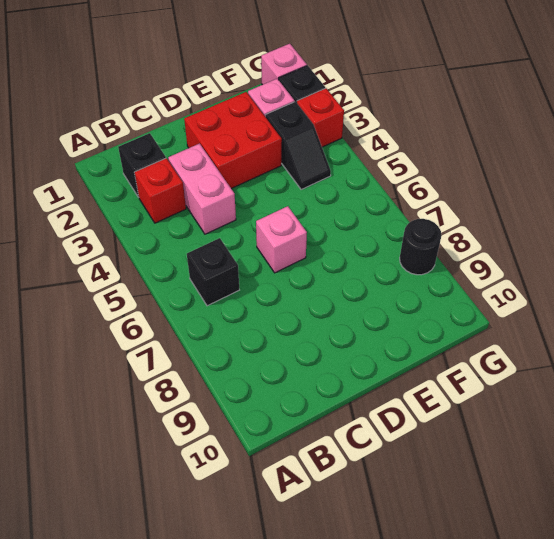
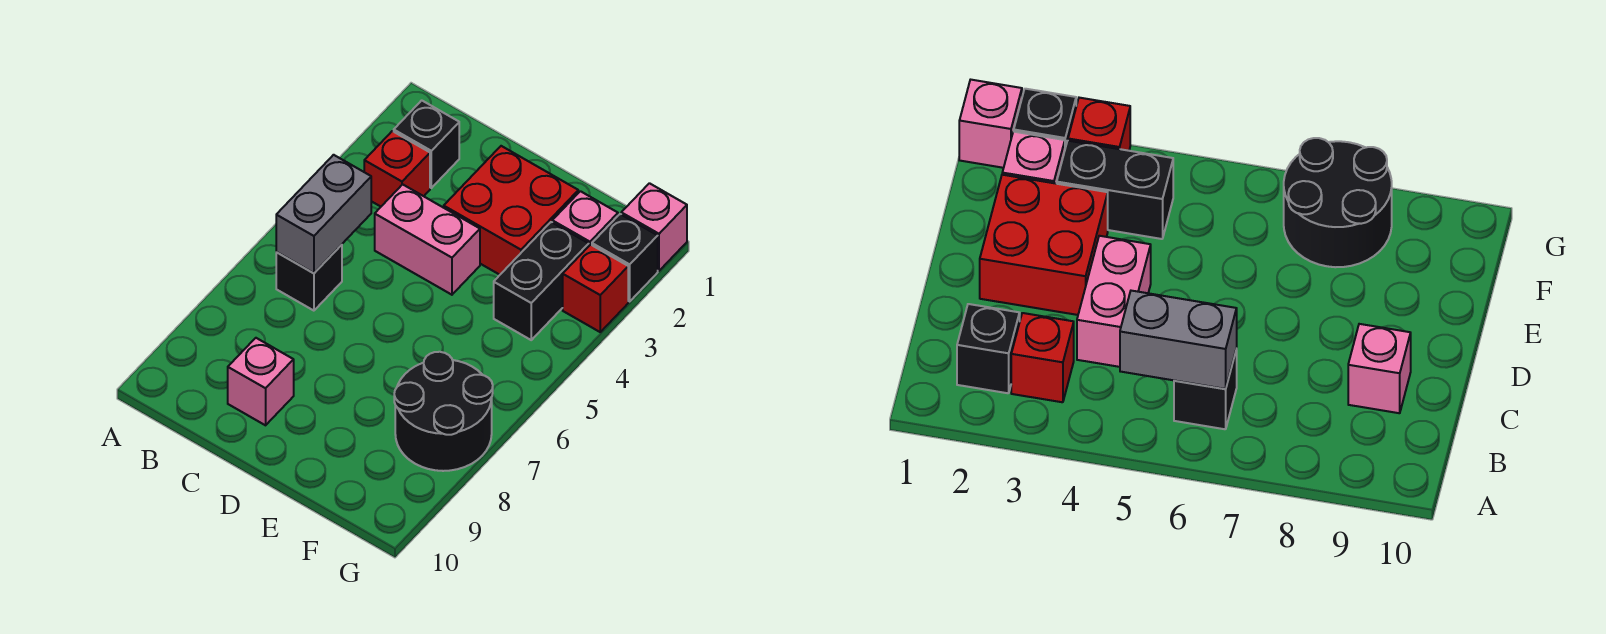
none -> grey 1x2 brick [276,155,371,273]
pink 1x2 brick [168,144,236,234] -> pink 1x2 brick turned to [375,184,480,295]
pink 1x1 brick [256,206,307,273] -> pink 1x1 brick moved to [228,338,294,425]
black 1x2 slope [266,102,331,190] -> black 1x2 brick [494,222,589,340]
black 1x1 round brick [400,219,442,275] -> black 2x2 round brick [394,352,493,471]

